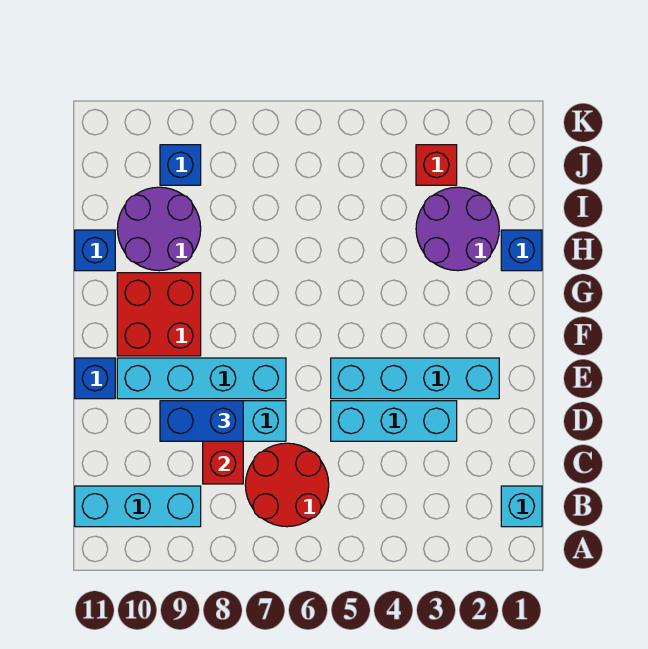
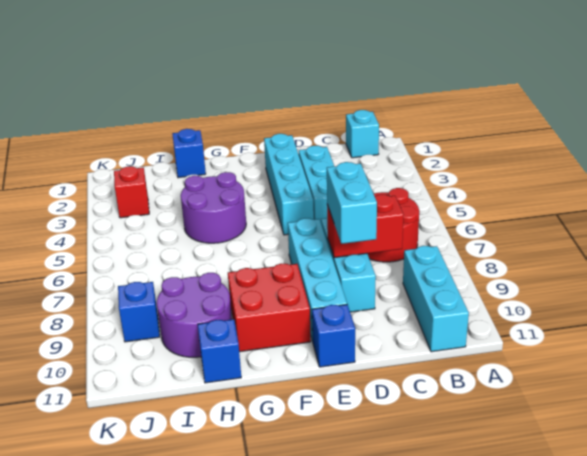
blue 1x2 brick [160,401,243,441] -> cyan 1x2 brick [327,162,377,244]
purple 2x2 round brick [416,187,499,271] -> purple 2x2 round brick moved to [181,172,246,243]

